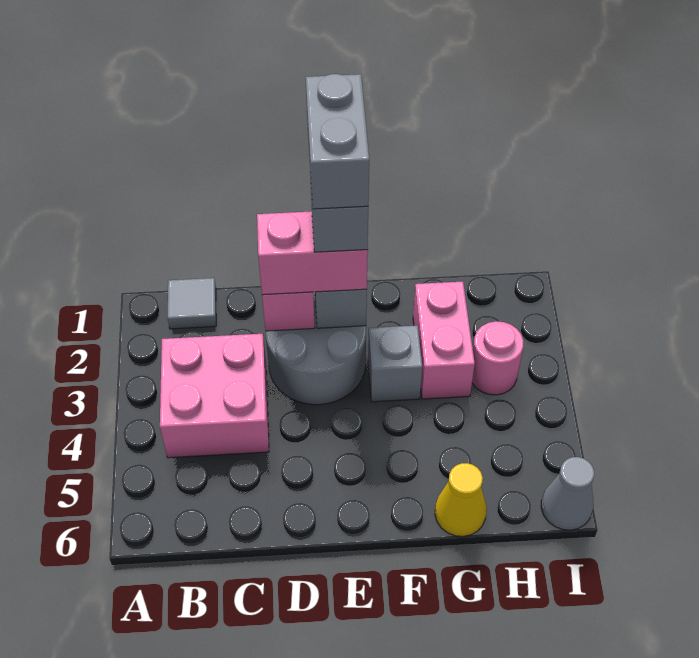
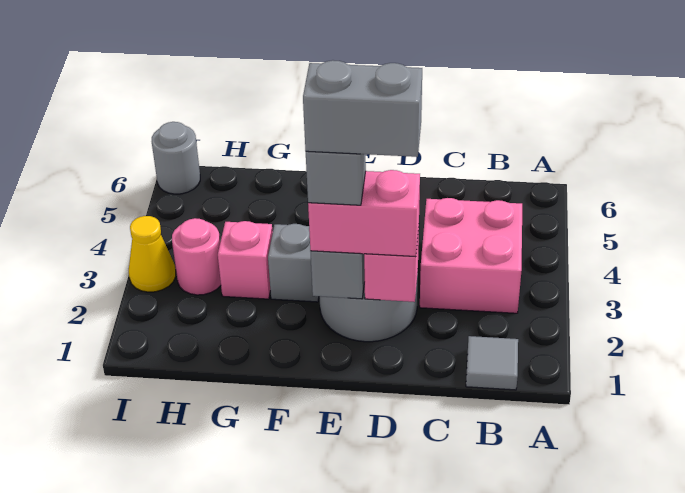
grey 1x2 brick [306,74,369,209] -> grey 1x2 brick turned to [303,60,422,157]
pink 1x2 brick [413,282,475,399] -> pink 1x1 brick [218,221,273,299]
yellow 1x1 cone [435,463,487,536] -> yellow 1x1 cone moved to [129,216,176,292]
grey 1x1 cone [541,457,594,530] -> grey 1x1 round brick [152,122,200,194]

